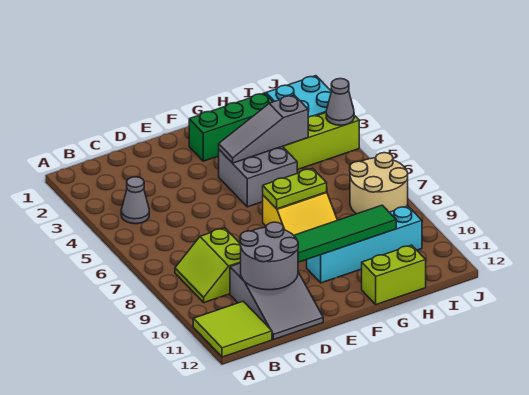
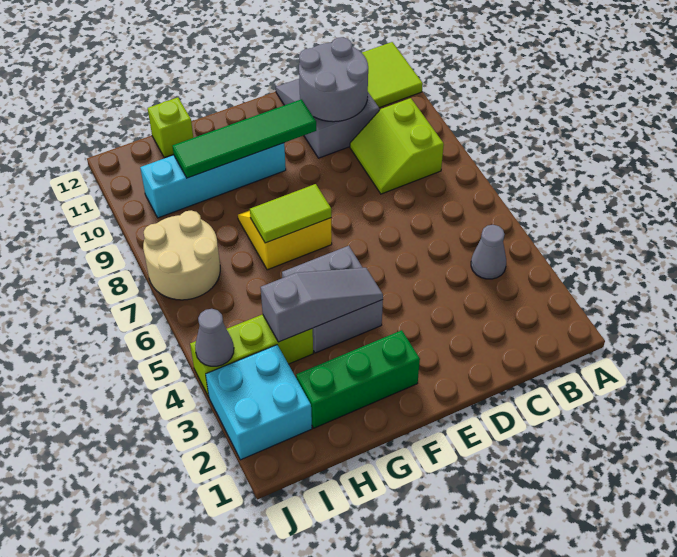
lime 2x2 slope [175,228,241,303] -> lime 2x2 slope turned to [350,98,444,194]
lime 1x2 plate [263,168,327,209] -> lime 1x2 tile [250,184,331,243]
lime 1x2 brick [362,245,426,305] -> lime 1x1 brick [148,97,193,158]

